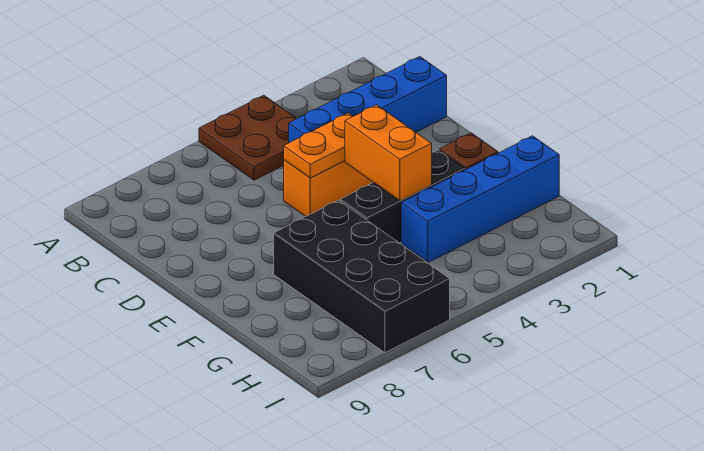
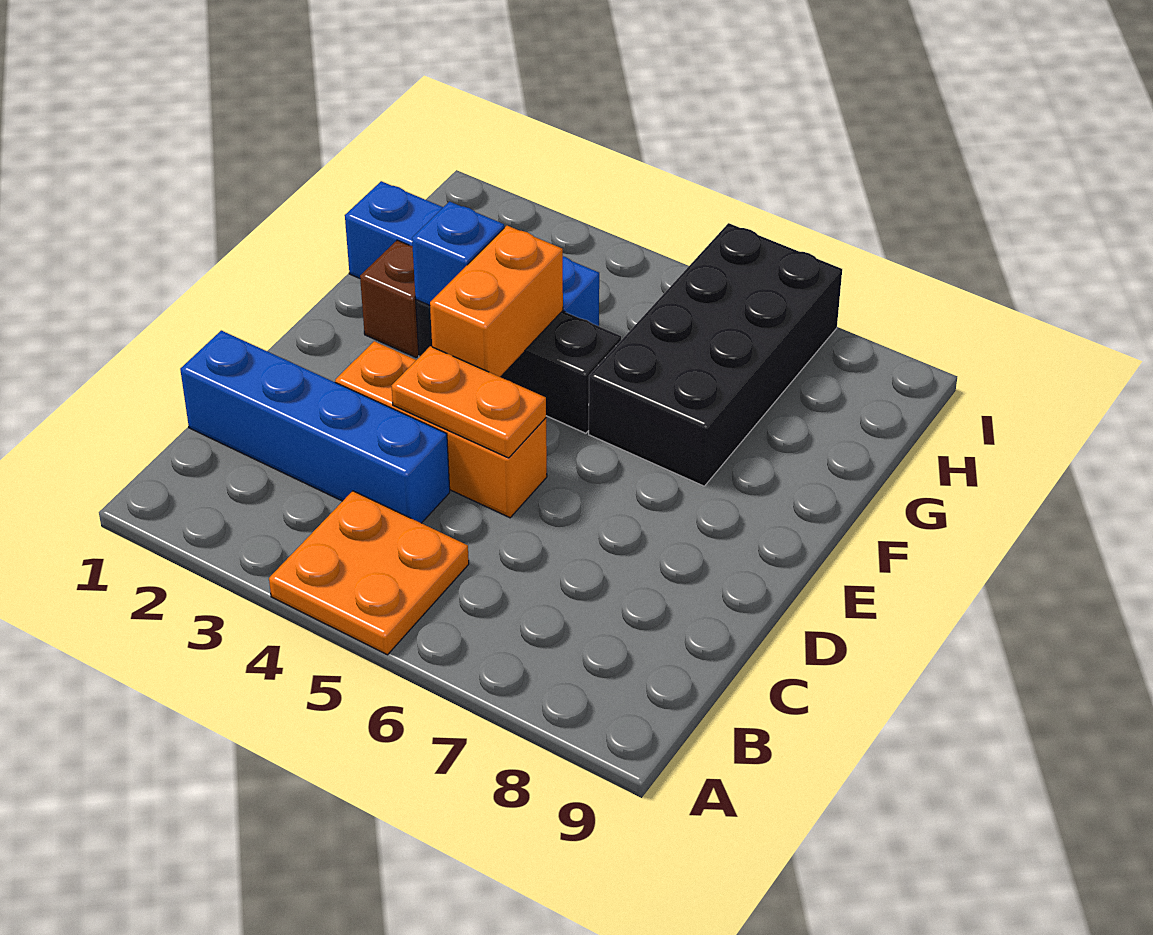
brown 2x2 plate [199,95,297,180] -> orange 2x2 plate [269,491,469,655]
none -> blue 1x1 brick [412,201,504,305]

